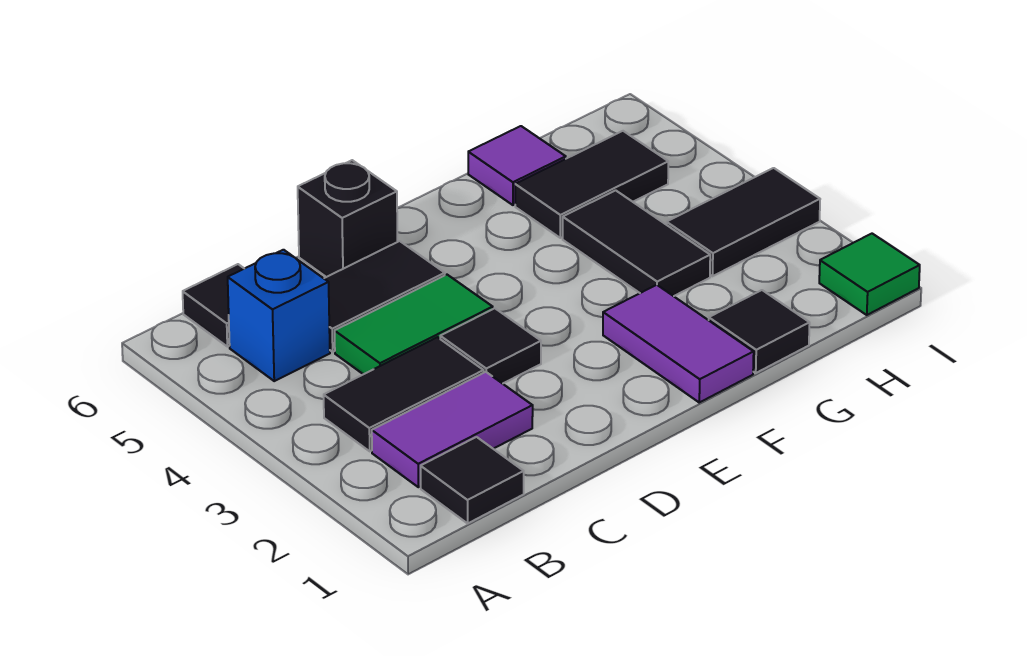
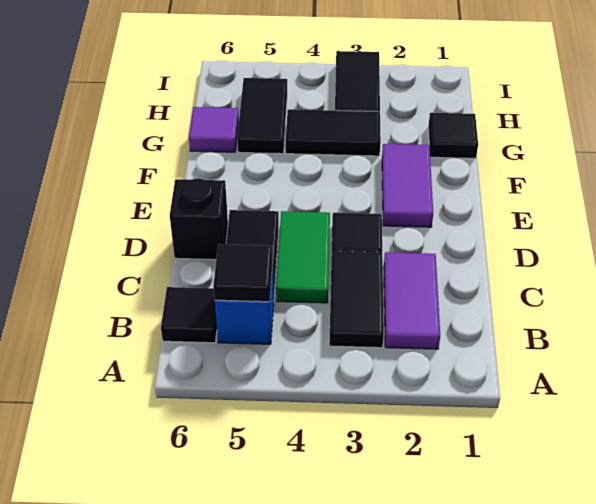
black 1x1 tile [421,437,524,523] -> black 1x1 tile moved to [213,244,273,302]
purple 1x2 tile [603,285,754,402] -> purple 1x2 tile turned to [382,144,433,227]
green 1x1 tile [819,234,920,315] -> none

